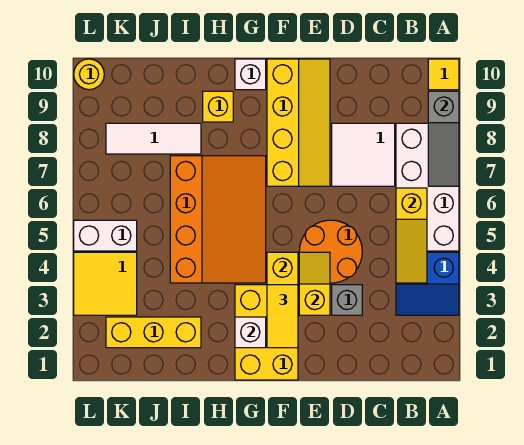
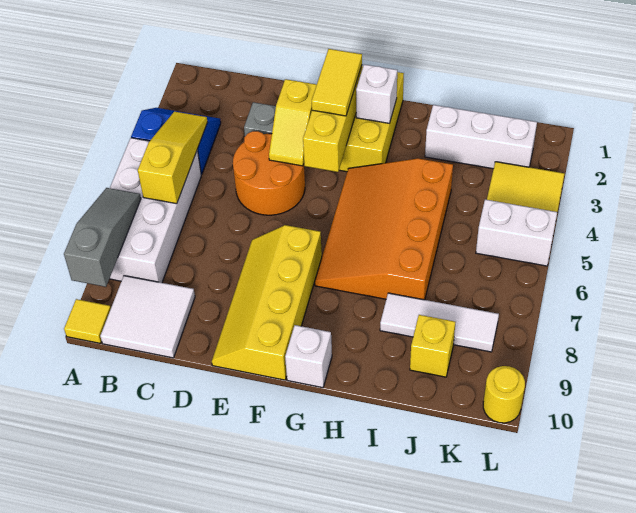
white 2x2 tile [332,123,395,186] -> white 2x2 tile moved to [100,276,195,358]
yellow 1x1 brick [203,91,233,122] -> yellow 1x1 brick moved to [410,315,455,377]
yellow 1x3 brick [106,317,201,348] -> white 1x3 brick [425,105,537,169]

